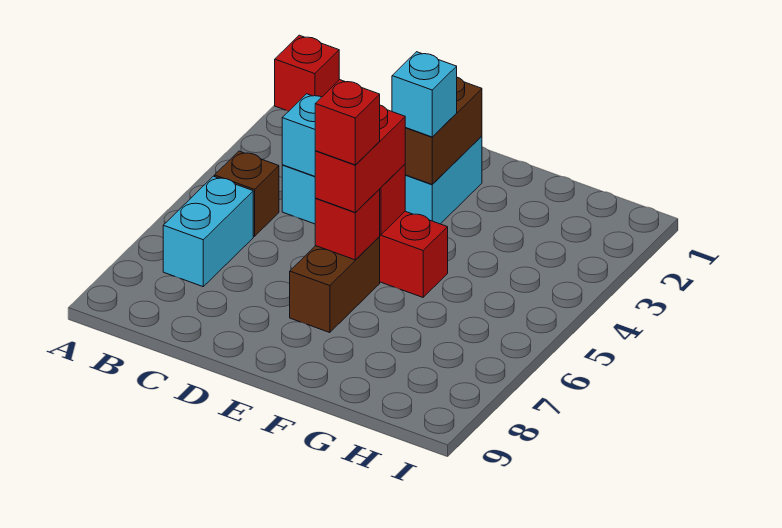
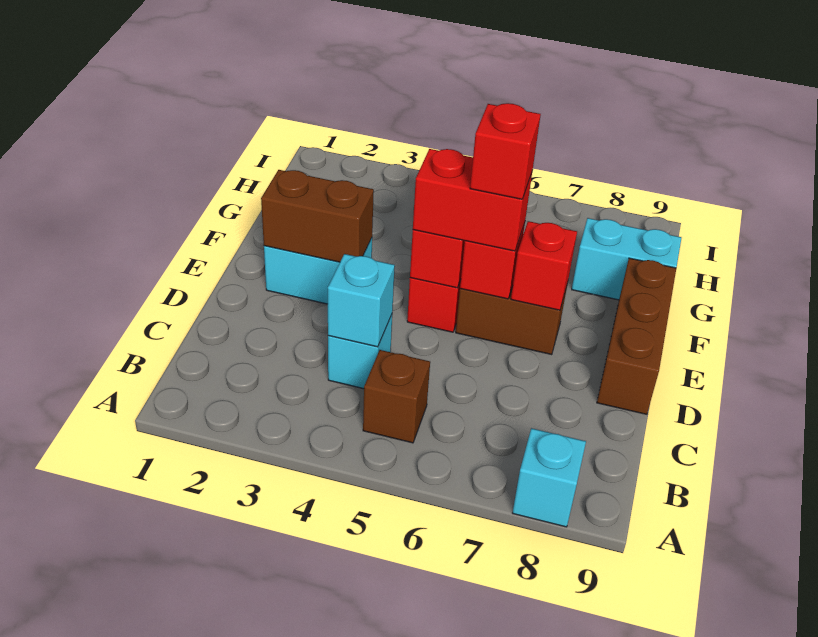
red 1x1 brick [275,35,339,111] -> red 1x1 brick moved to [511,221,577,310]
cyan 1x2 brick [163,176,253,287] -> cyan 1x2 brick moved to [572,218,681,300]
none -> brown 1x3 brick [597,258,676,414]
cyan 1x1 brick [392,52,457,137] -> cyan 1x1 brick moved to [513,428,586,527]

